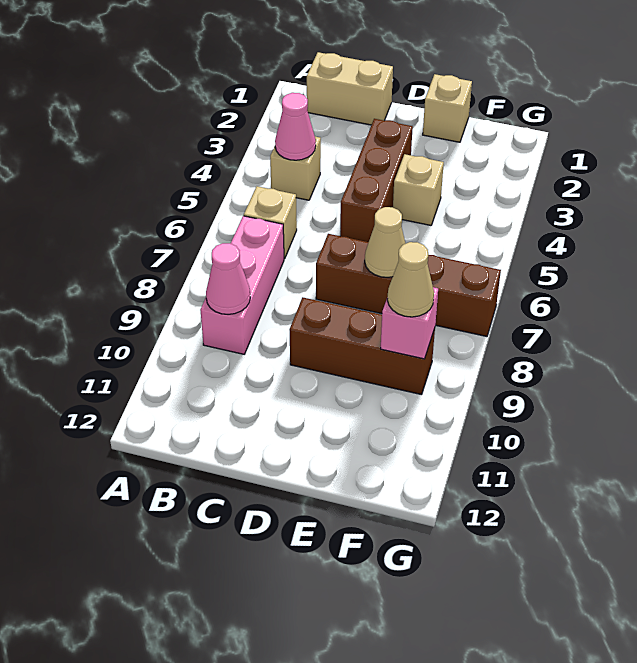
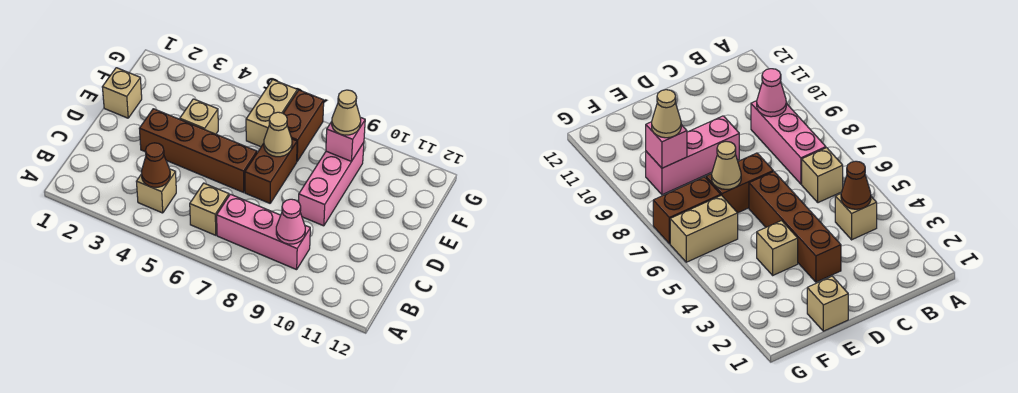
tan 1x2 brick [307,52,393,125] -> tan 1x2 brick moved to [246,80,297,147]
pink 1x1 cone [275,93,316,160] -> brown 1x1 cone [142,143,170,187]
brown 1x3 brick [340,119,413,242] -> brown 1x4 brick [139,109,257,192]
brown 1x3 brick [289,297,435,395] -> pink 1x3 brick [299,142,364,226]

